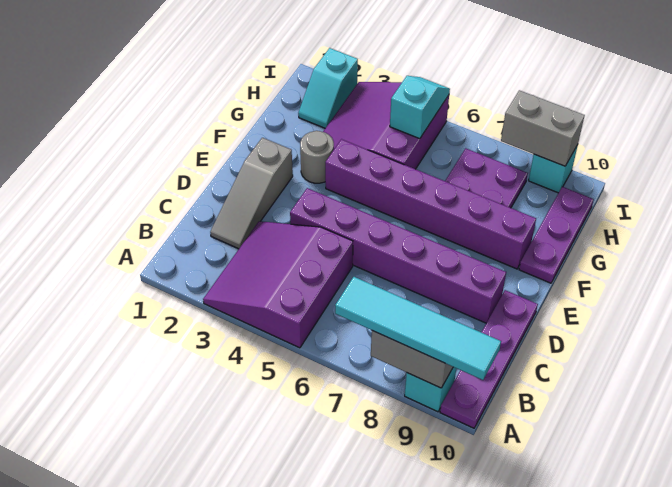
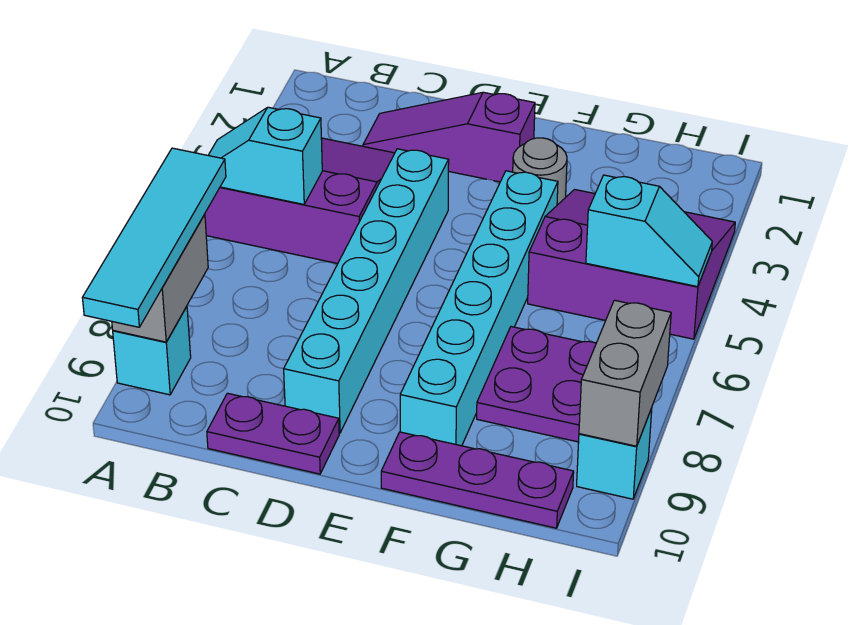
purple 1x4 plate [440,290,538,428] -> purple 1x2 plate [207,393,339,474]
grey 1x3 slope [210,138,293,249] -> purple 1x3 slope [363,92,535,182]
purple 1x6 brick [290,188,506,323] -> cyan 1x6 brick [284,149,449,433]
purple 1x6 brick [325,139,536,269] -> cyan 1x6 brick [400,171,558,446]
cyan 1x2 slope [298,48,358,128] -> cyan 1x2 slope moved to [208,107,322,204]

